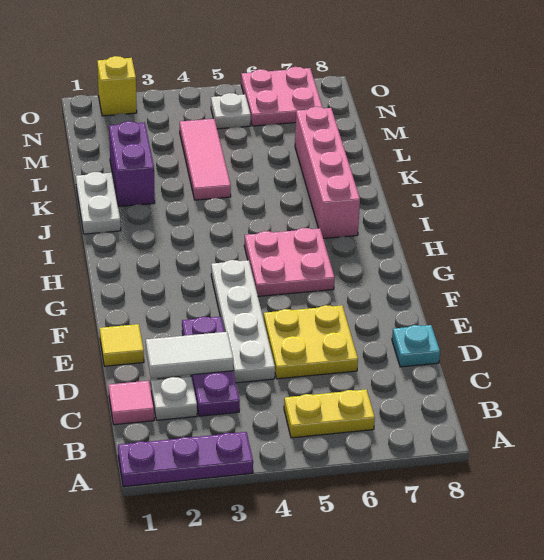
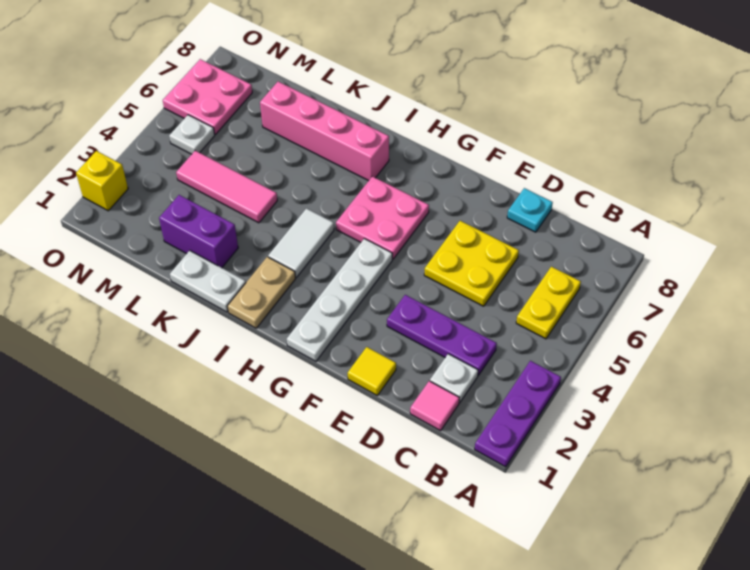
white 1x2 tile [146,332,233,379] -> white 1x2 tile moved to [268,209,334,277]
white 1x4 plate [211,260,275,383] -> white 1x4 plate turned to [287,238,392,361]
none -> tan 1x2 plate [227,257,296,328]

